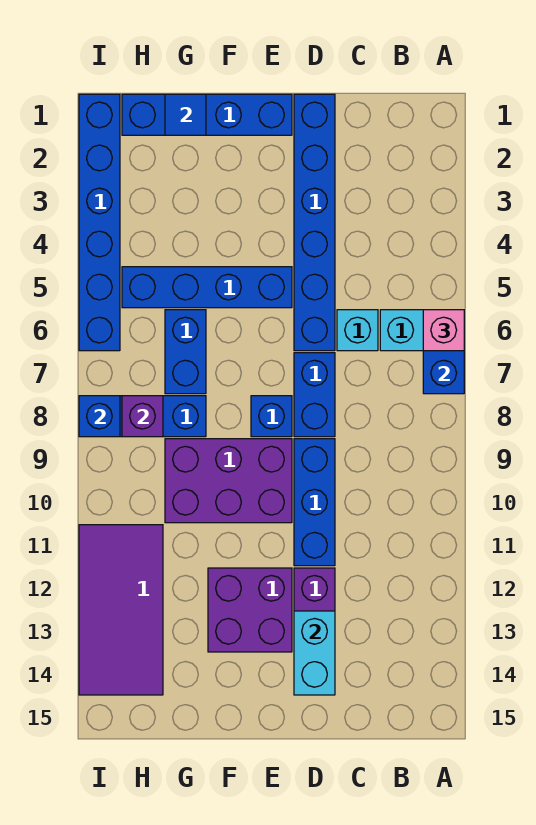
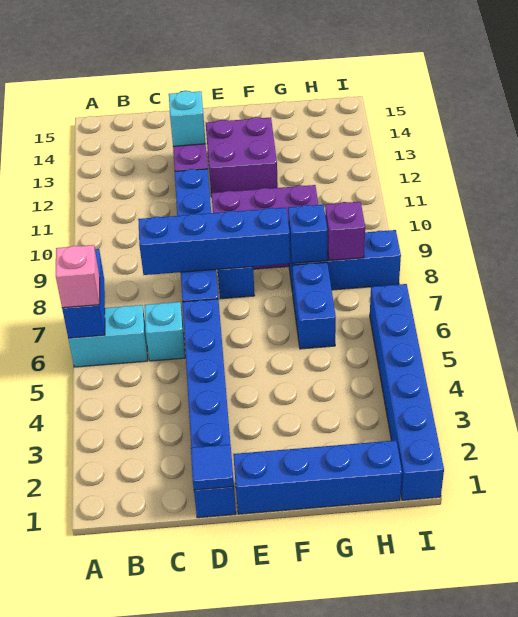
cyan 1x2 brick [294,611,335,695] -> cyan 1x1 brick [169,91,206,146]
blue 1x4 brick [122,267,292,308] -> blue 1x4 brick moved to [138,207,290,275]
blue 1x1 tile [165,94,206,135] -> blue 1x1 tile moved to [191,444,234,490]
purple 2x4 tile [79,525,163,695] -> none
blue 1x1 brick [79,396,120,437] -> blue 1x1 brick moved to [288,205,328,263]

